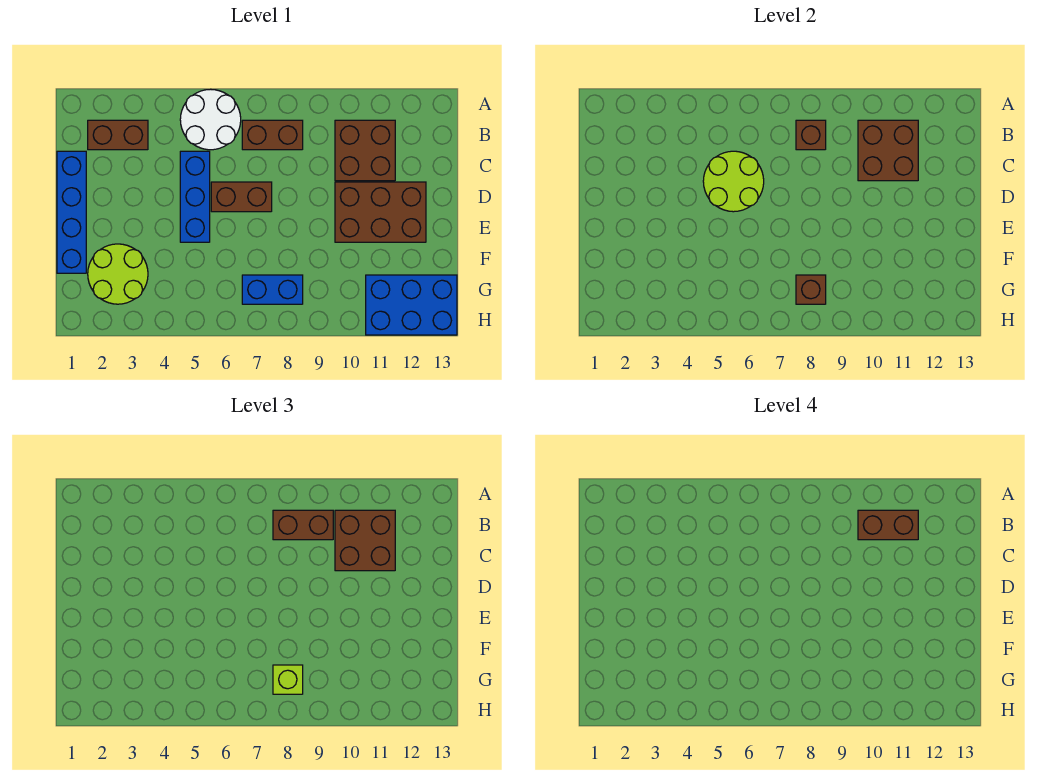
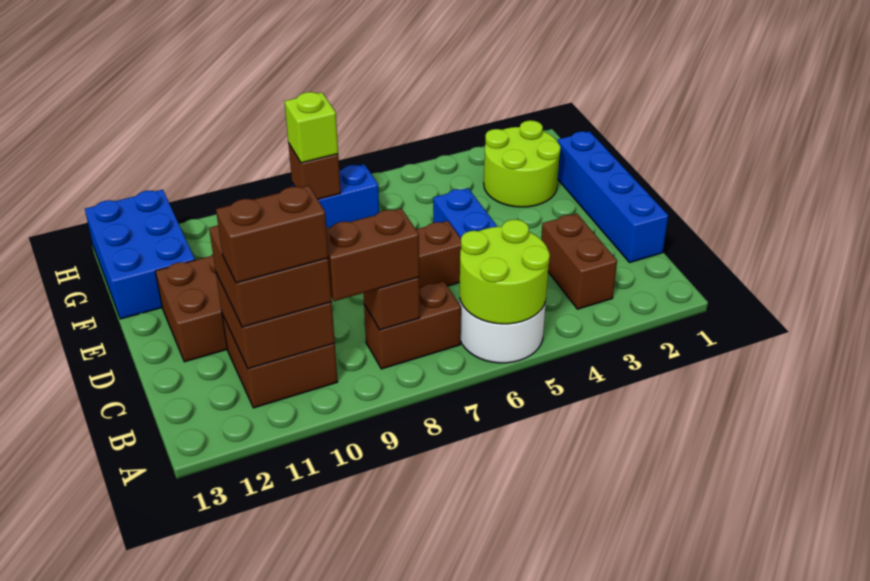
brown 1x2 brick [88,120,148,150] -> brown 1x2 brick turned to [541,214,617,309]
lime 2x2 round brick [703,151,764,212] -> lime 2x2 round brick moved to [460,220,550,324]
blue 2x3 brick [366,275,457,335] -> blue 2x3 brick turned to [85,190,195,319]

